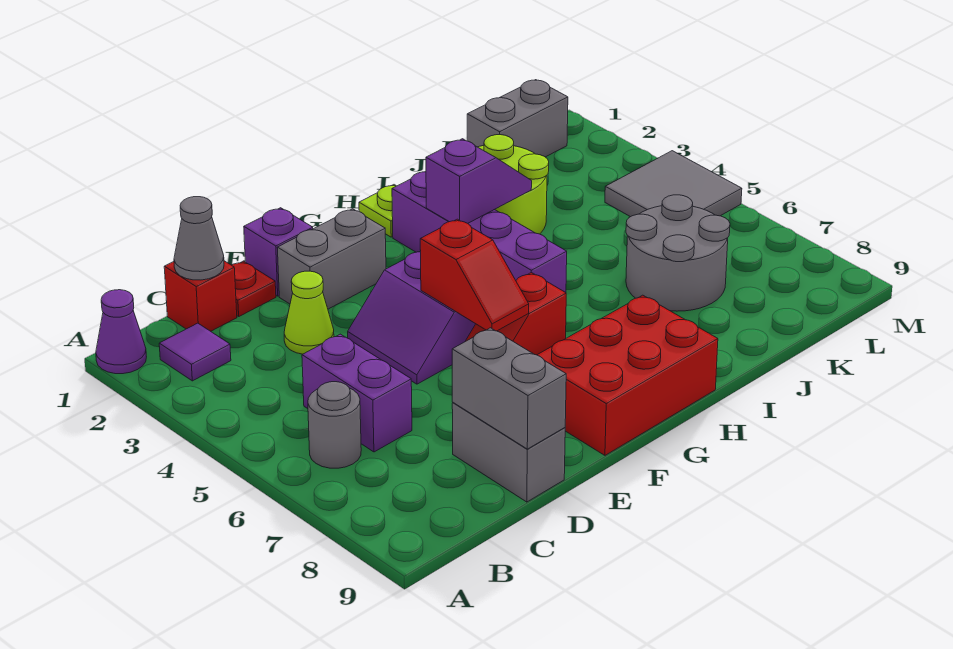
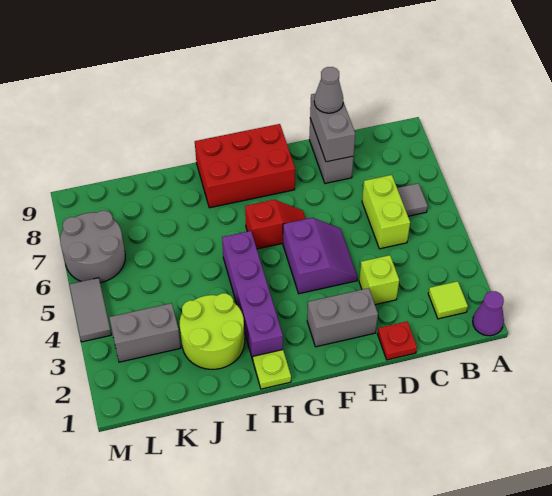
purple 1x1 tile [159,323,231,381] -> lime 1x1 tile [428,281,468,319]
grey 1x1 round brick [308,382,361,468] -> grey 1x1 tile [397,183,428,216]
red 1x1 brick [164,261,237,331] -> none
grey 1x1 cone [174,197,224,280] -> grey 1x1 cone moved to [314,67,343,113]
purple 1x2 brick [302,334,412,452] -> lime 1x2 brick [362,175,410,249]
lime 1x1 cone [284,271,334,354] -> lime 1x1 brick [359,255,399,305]
purple 1x1 brick [244,208,313,296] -> none
red 1x2 slope [420,219,529,331] -> none
purple 1x2 slope [426,139,532,223] -> none
grey 2x2 round brick [626,195,730,311] -> grey 2x2 round brick moved to [60,211,125,283]
grey 1x2 brick [467,80,568,157] -> grey 1x2 brick moved to [109,303,181,362]
grey 2x2 tile [605,151,742,217] -> grey 1x2 tile [69,278,111,342]

